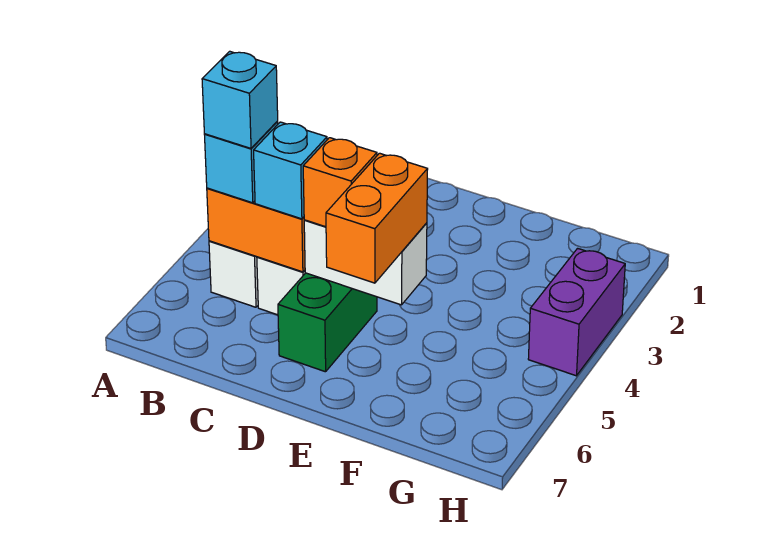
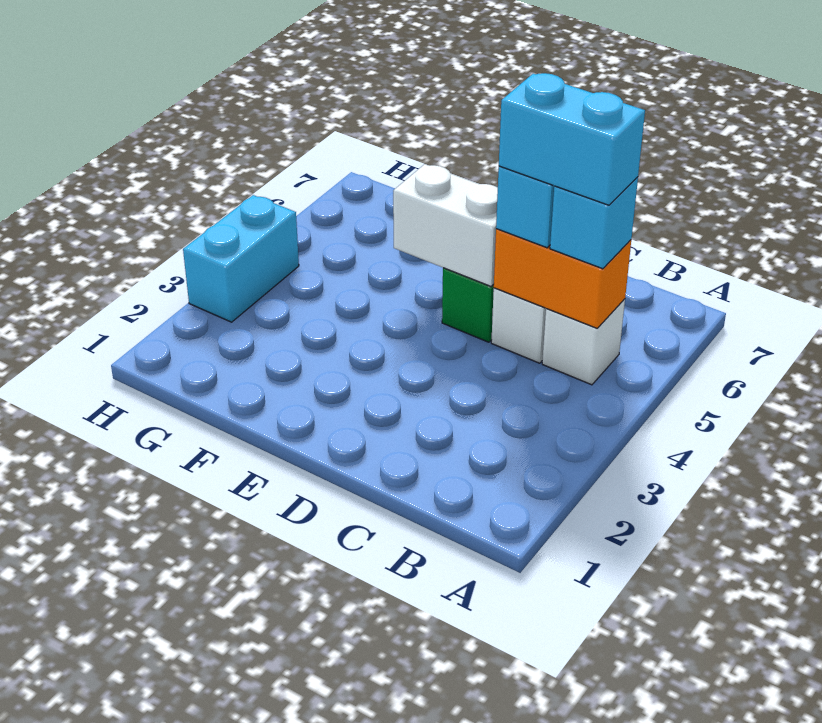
cyan 1x1 brick [202,51,278,148] -> cyan 1x2 brick [499,73,645,205]
orange 1x1 brick [303,138,377,227] -> none
orange 1x2 brick [326,153,428,283] -> none
purple 1x2 brick [528,248,625,376] -> cyan 1x2 brick [183,195,299,322]

